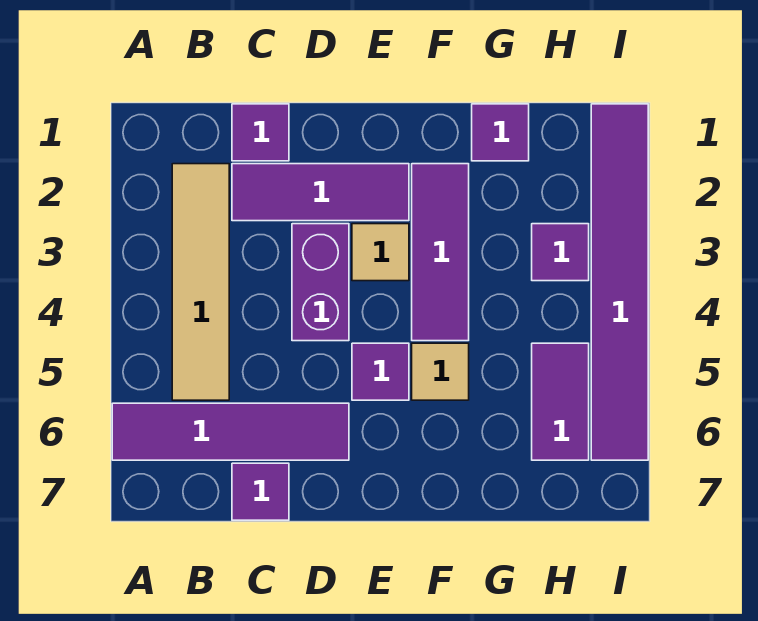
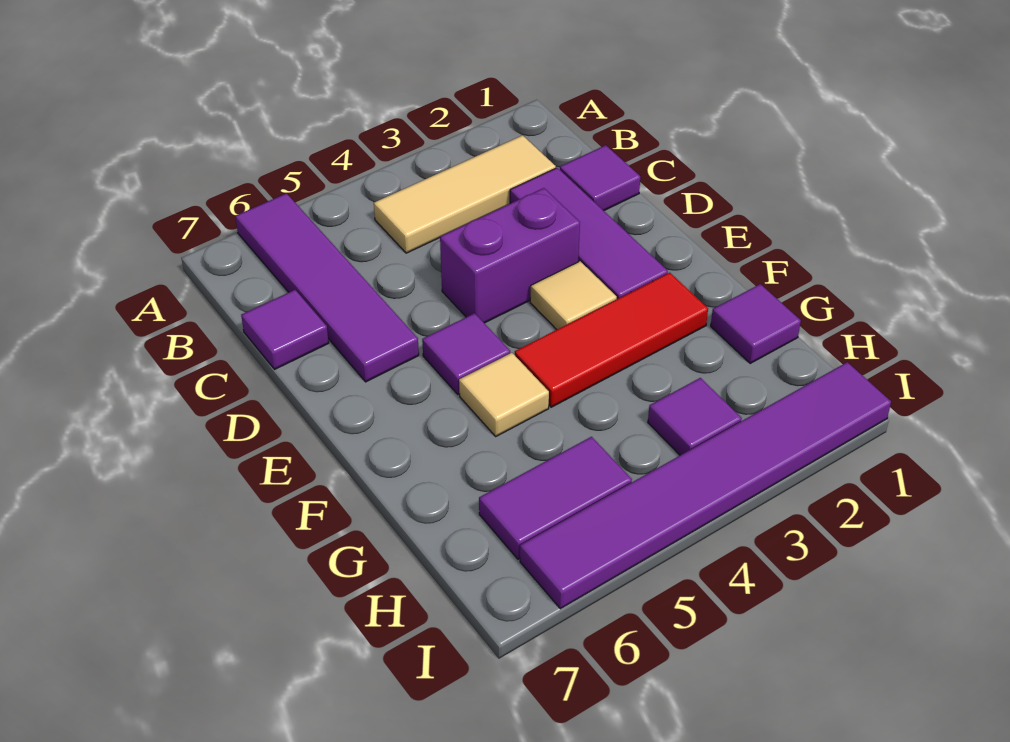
tan 1x4 tile [172,164,229,400] -> tan 1x3 tile [374,135,556,253]
purple 1x3 tile [412,164,469,341] -> red 1x3 tile [515,273,708,407]

